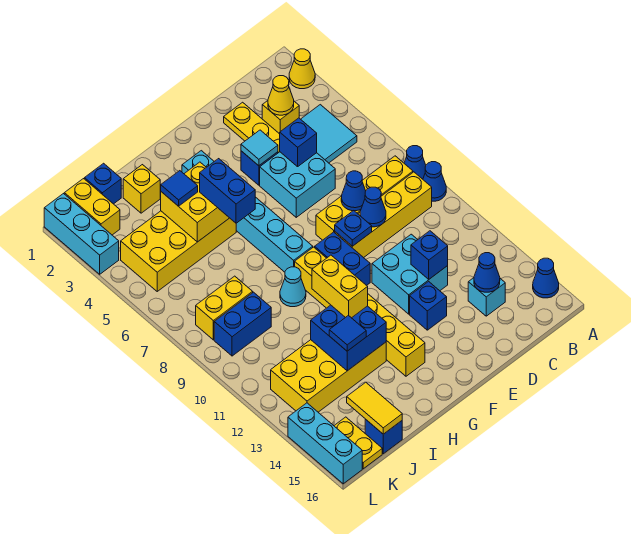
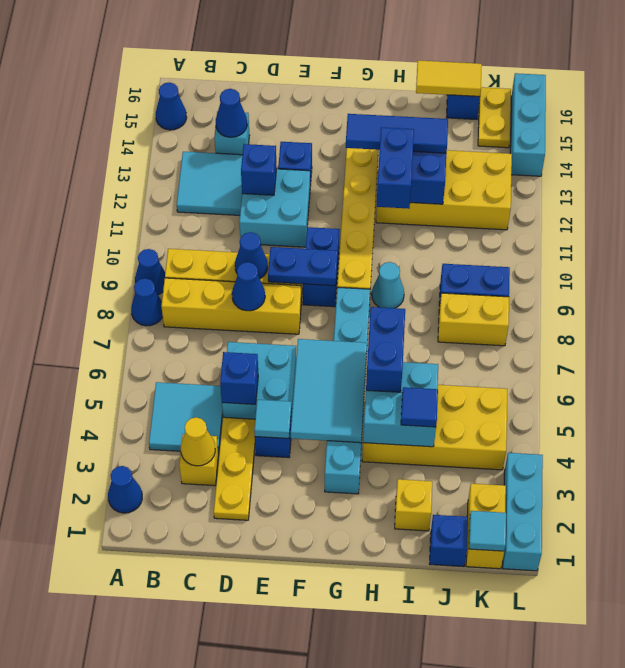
yellow 1x1 cone [289,49,315,89] -> blue 1x1 cone [108,466,142,513]
none -> cyan 2x2 tile [177,152,242,215]
blue 1x1 plate [335,211,372,246] -> blue 1x2 plate [268,247,338,286]
none -> cyan 2x3 tile [291,339,367,443]
yellow 2x2 brick [161,162,229,242] -> cyan 2x2 brick [363,362,438,447]
yellow 1x2 brick [312,255,368,318] -> blue 1x2 brick [377,127,414,209]
blue 1x1 tile [329,315,366,351] -> blue 1x3 tile [346,114,448,153]
yellow 1x2 tile [347,382,402,434] -> yellow 1x2 tile turned to [416,60,482,96]
none -> cyan 1x1 tile [469,511,506,551]

